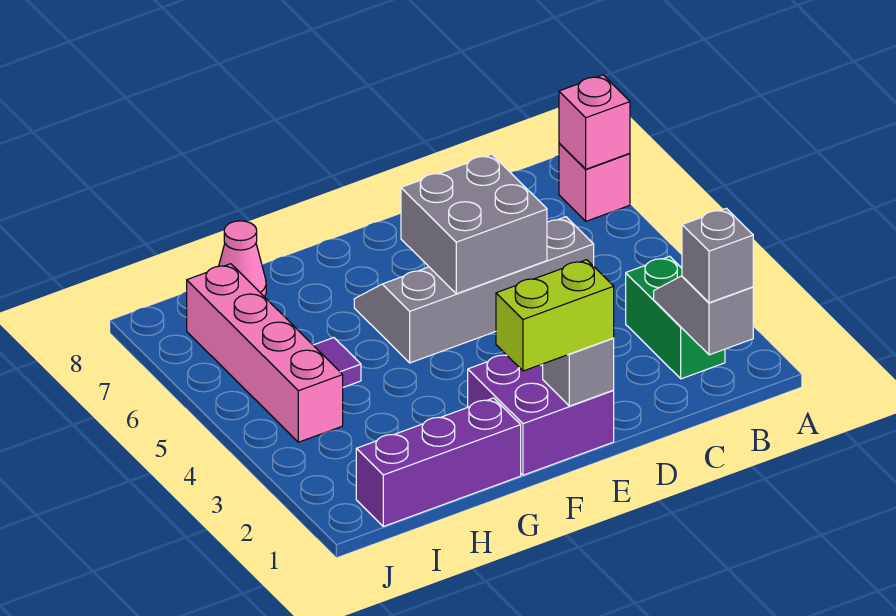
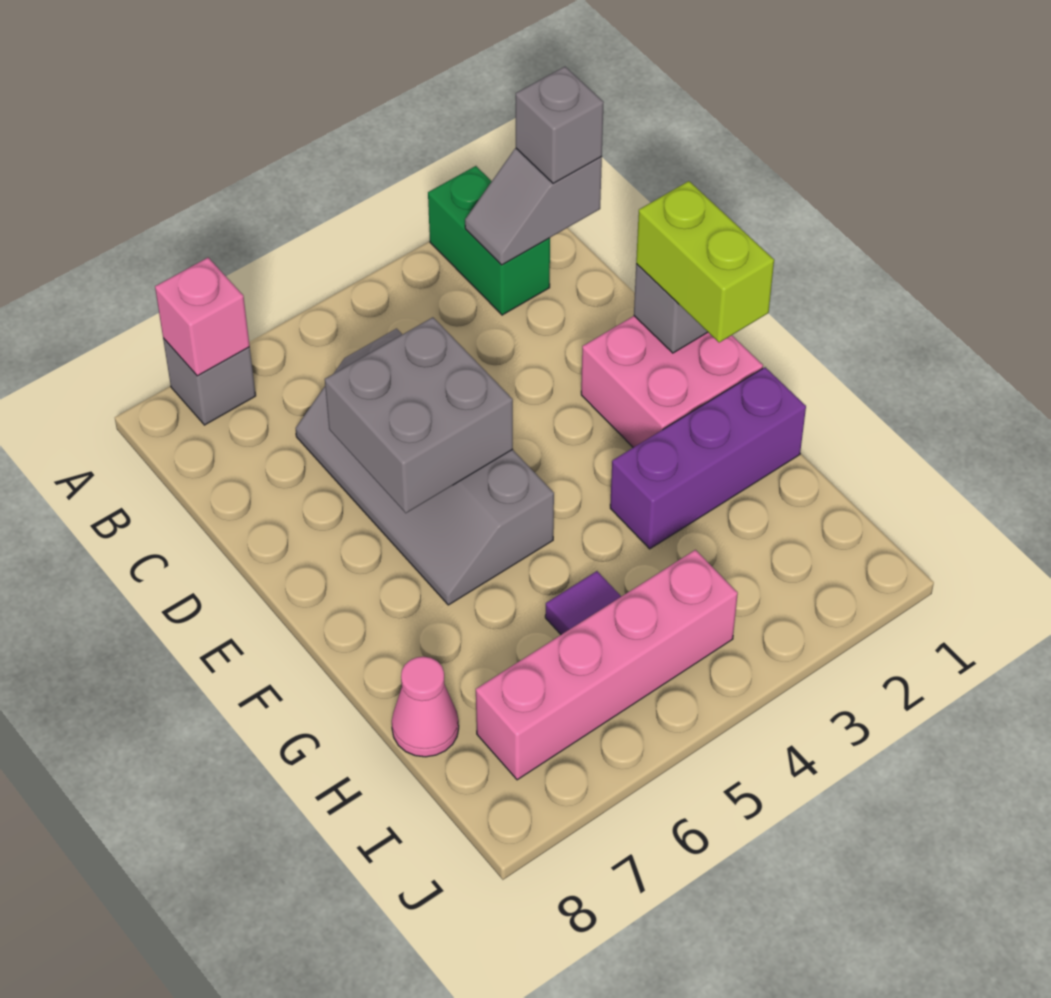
pink 1x1 brick [559,143,630,221] -> grey 1x1 brick [163,338,256,425]
green 1x2 brick [626,256,725,379] -> green 1x2 brick turned to [428,166,550,315]
purple 2x2 brick [468,355,614,475] -> pink 2x2 brick [581,316,763,447]
purple 1x3 brick [356,398,521,526] -> purple 1x3 brick turned to [610,367,806,549]

